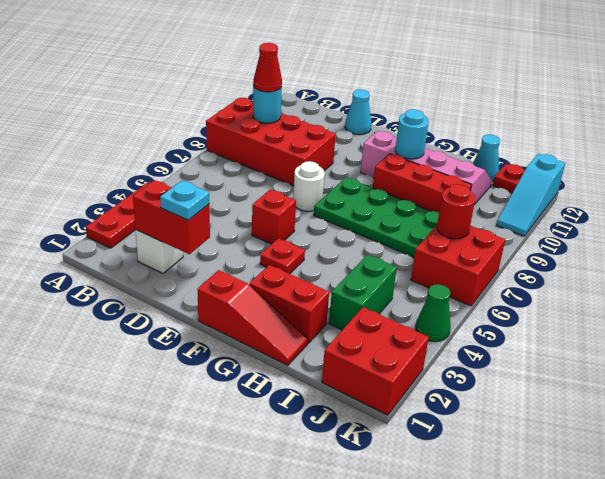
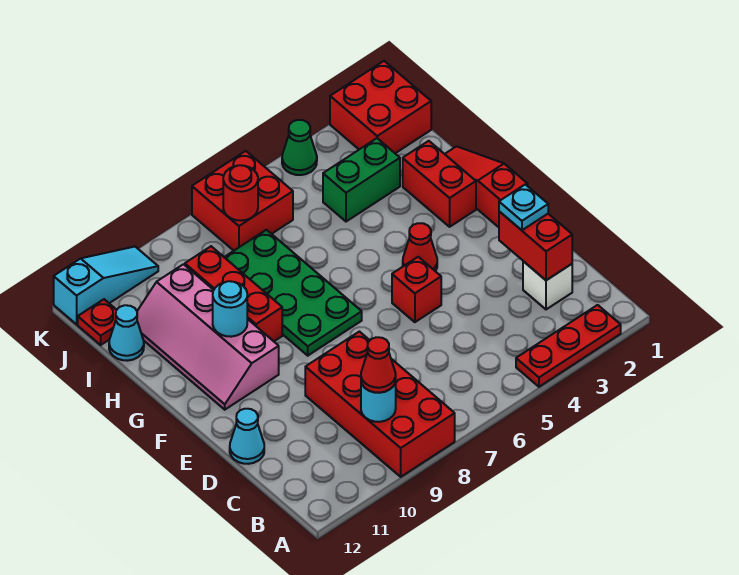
white 1x1 round brick [293,161,325,211] -> none
red 1x1 plate [260,238,305,274] -> red 1x1 cone [403,223,437,271]

